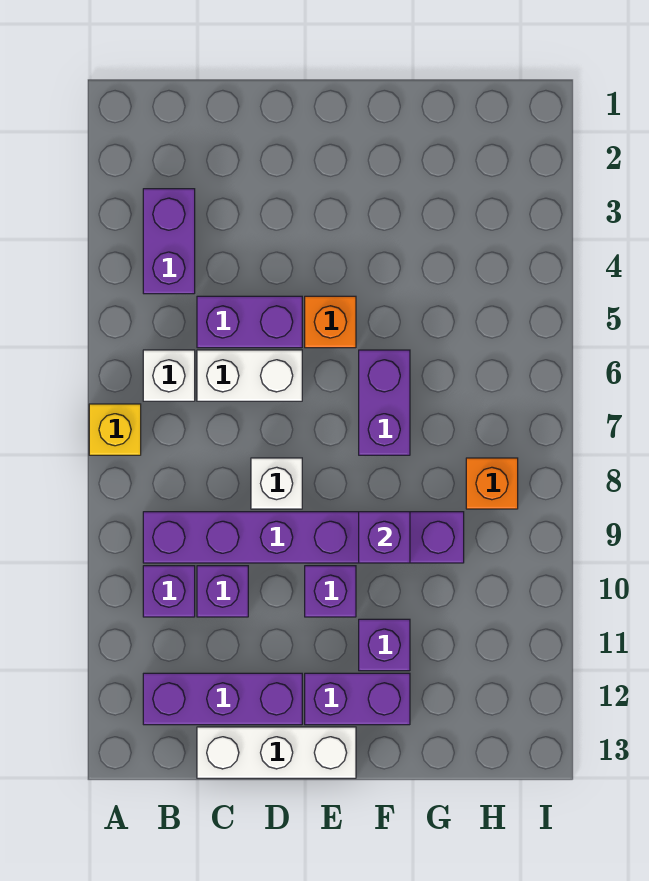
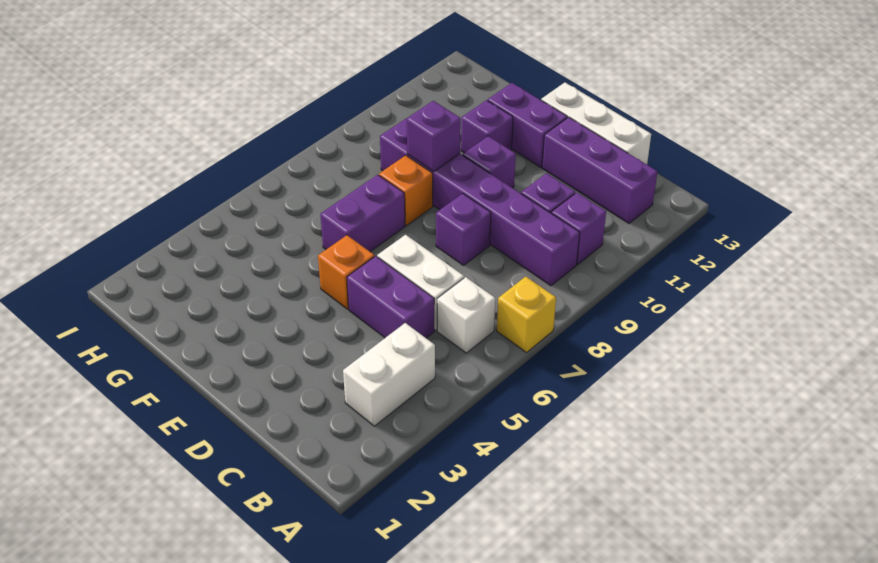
purple 1x2 brick [143,189,195,294] -> white 1x2 brick [343,323,435,426]
white 1x1 brick [251,458,302,509] -> purple 1x1 brick [436,194,491,265]
orange 1x1 brick [466,458,518,509] -> orange 1x1 brick moved to [379,155,433,226]

